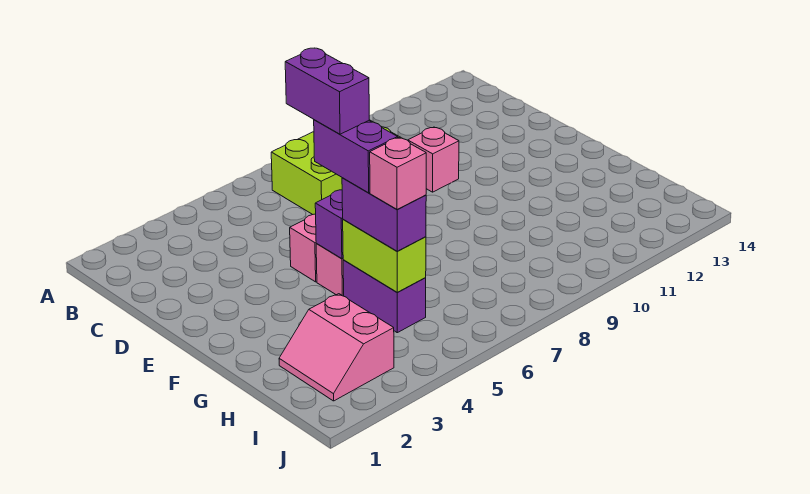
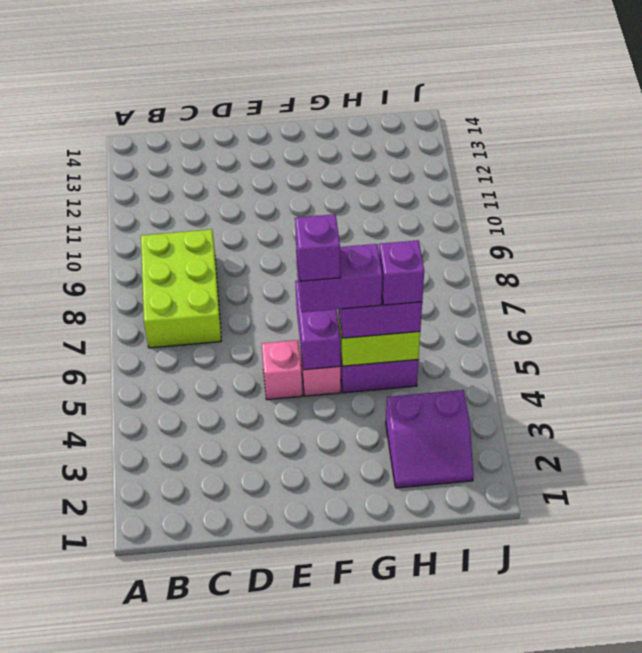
pink 1x1 brick [408,127,459,192] -> none
purple 1x2 brick [285,48,369,134] -> purple 1x1 brick [295,214,340,281]
pink 2x2 slope [279,294,394,401] -> purple 2x2 slope [386,390,473,488]
pink 1x1 brick [370,138,426,209] -> purple 1x1 brick [379,240,424,305]

